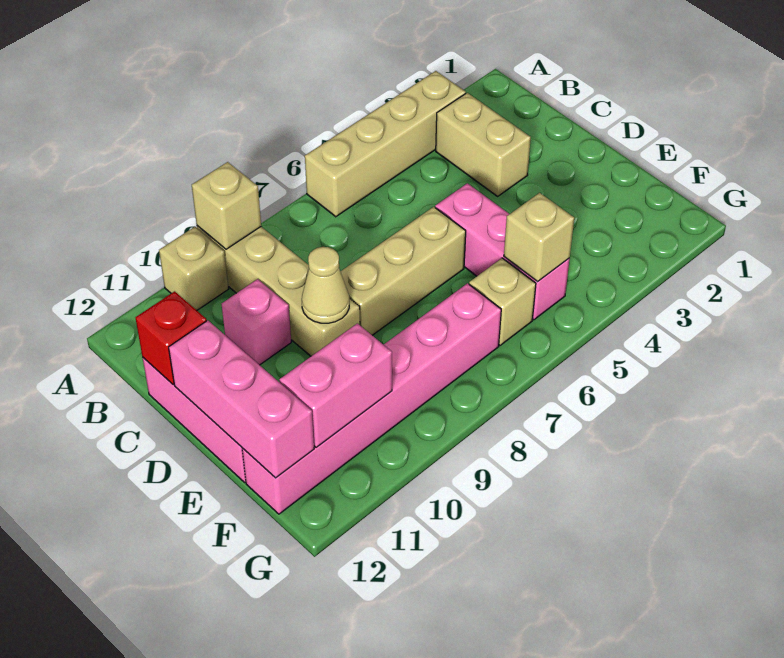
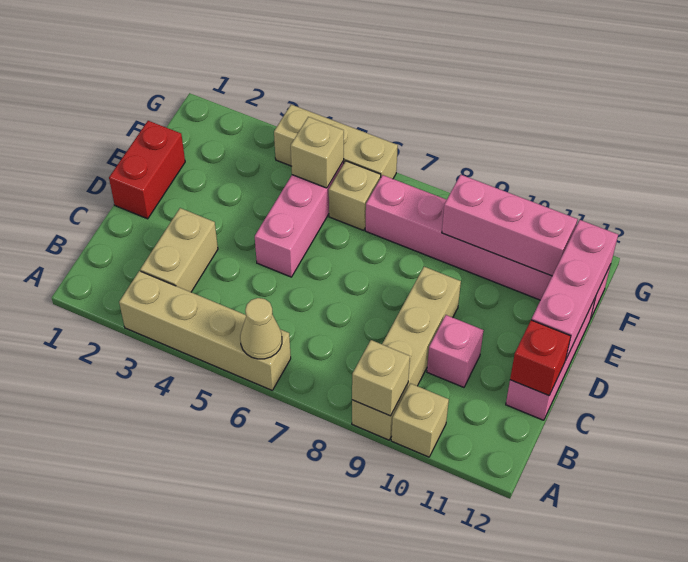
none -> red 1x2 brick [109,121,185,219]
tan 1x3 brick [340,207,466,335] -> tan 1x3 brick moved to [274,105,398,179]
tan 1x1 cone [302,247,349,323] -> tan 1x1 cone moved to [240,298,282,359]
pink 1x2 brick [279,323,392,447] -> pink 1x3 brick [442,175,578,276]

